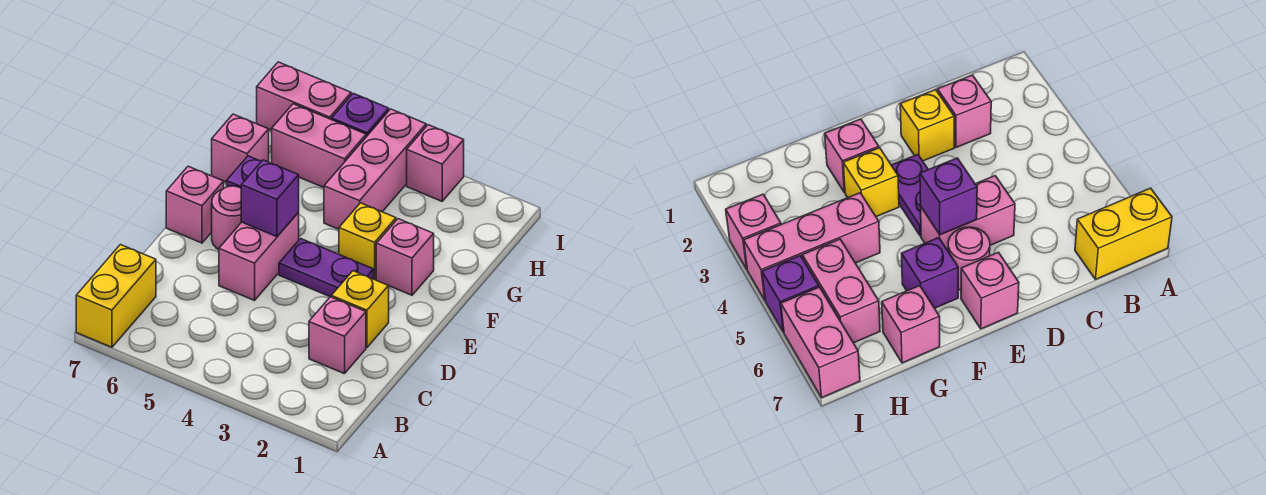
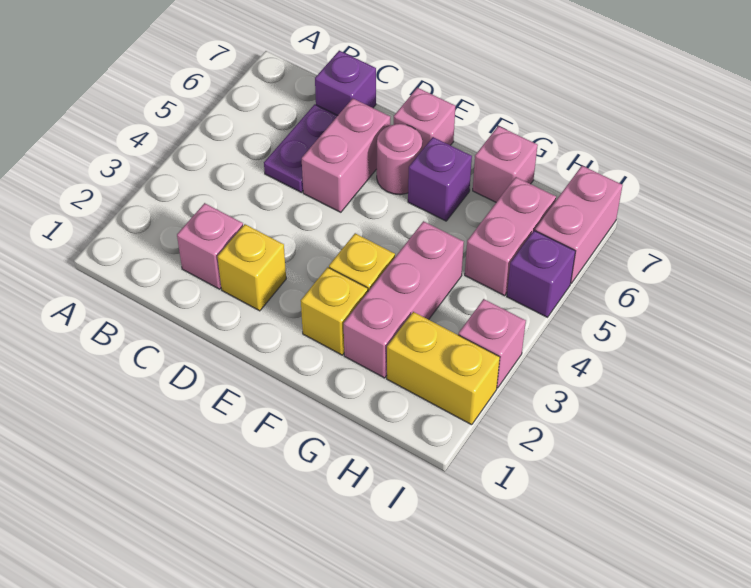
yellow 1x2 brick [76,245,156,347] -> yellow 1x2 brick moved to [387,312,500,425]
pink 1x2 brick [219,213,299,301] -> pink 1x2 brick turned to [302,99,390,212]
purple 1x2 plate [279,239,374,297] -> purple 1x2 plate moved to [264,104,338,193]
purple 1x1 brick [241,160,299,237] -> purple 1x1 brick moved to [315,51,376,115]
pink 1x1 brick [376,219,434,295] -> yellow 1x1 brick [301,267,368,355]
pink 1x3 brick [324,109,426,229] -> pink 1x3 brick turned to [344,221,464,378]

